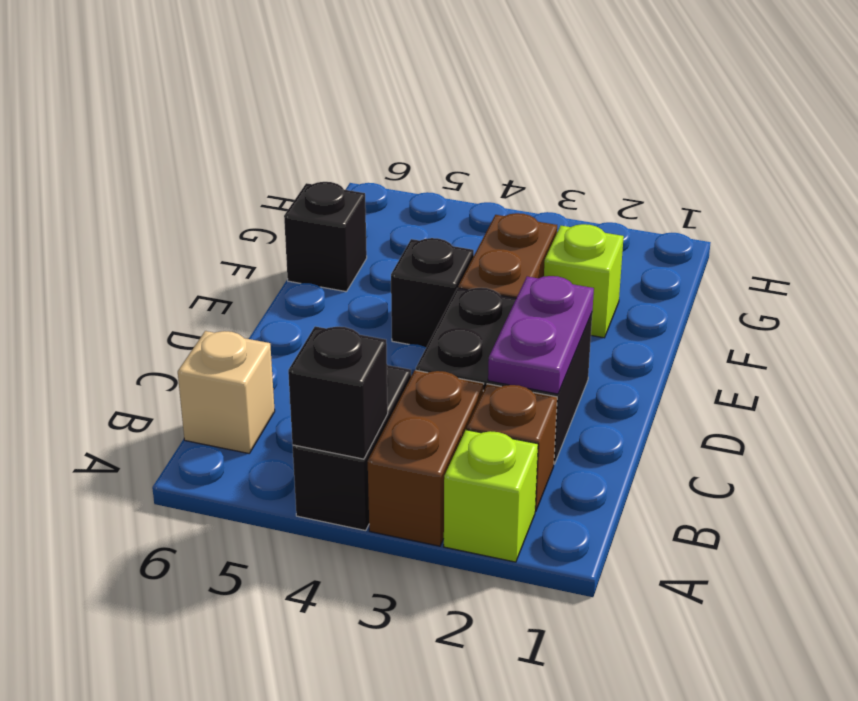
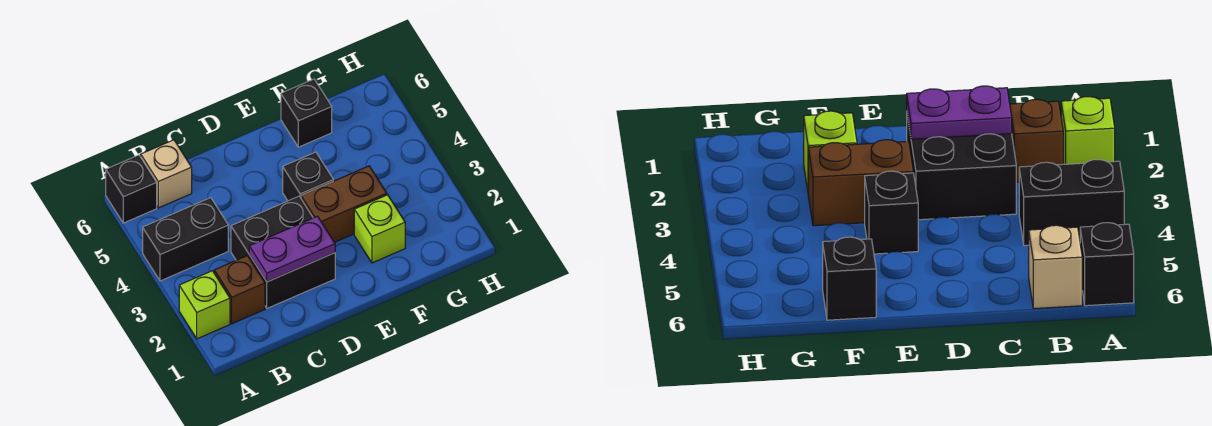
brown 1x2 brick [368,370,484,546] -> none
black 1x1 brick [288,326,388,459] -> black 1x1 brick moved to [106,155,157,223]

